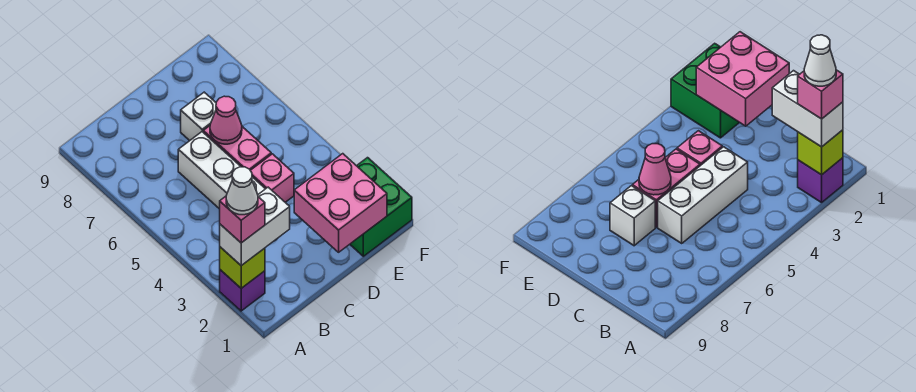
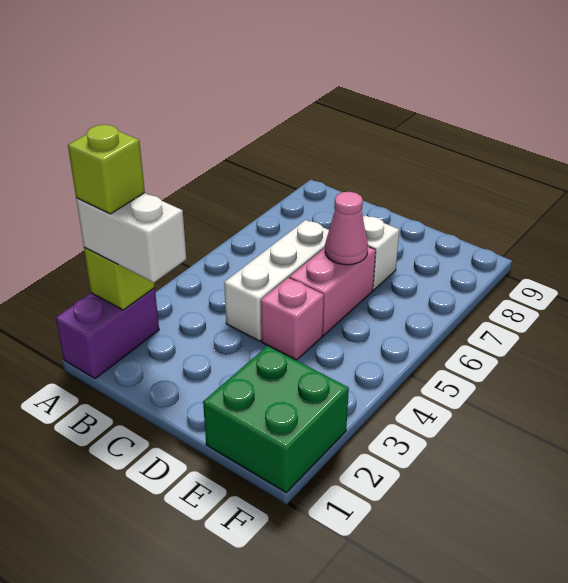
purple 1x1 brick [220,270,265,311] -> purple 1x2 brick [56,288,159,379]
pink 1x1 brick [220,196,265,243] -> lime 1x1 brick [68,125,145,214]
white 1x1 cone [226,167,258,215] -> none
pink 2x2 brick [294,154,387,252] -> none

